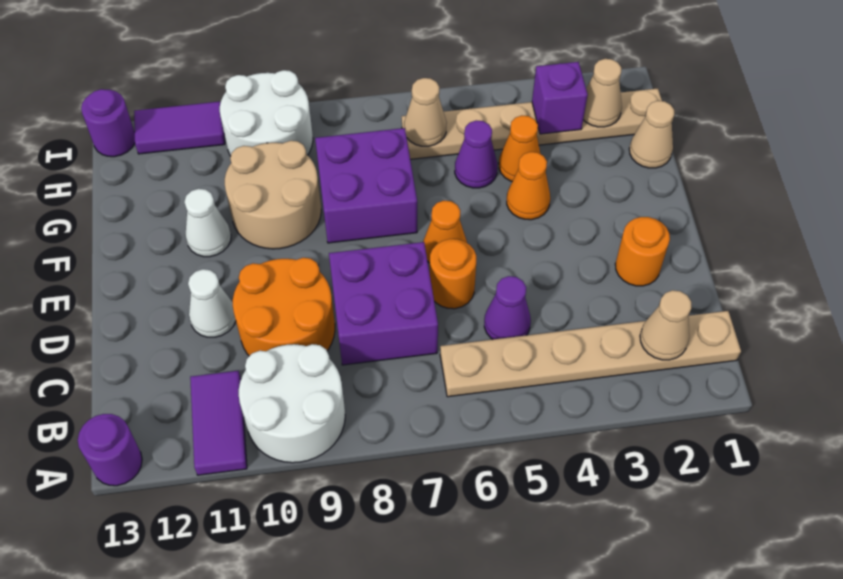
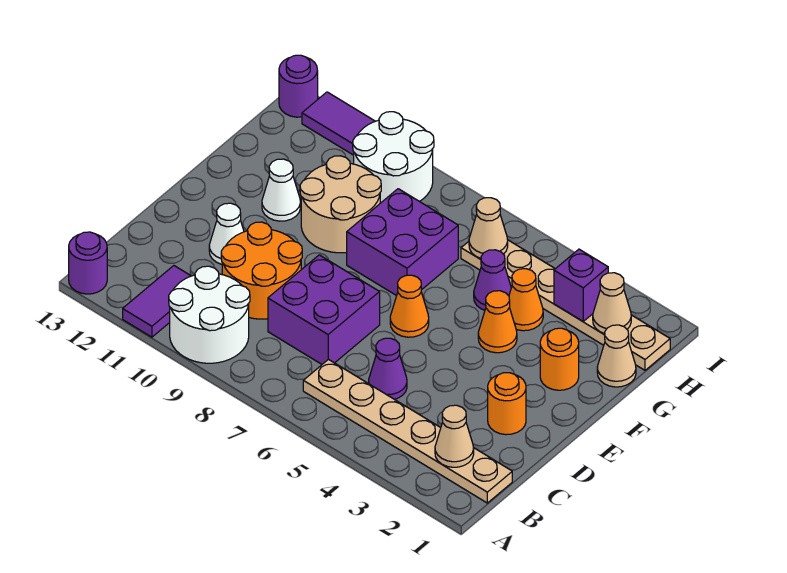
orange 1x1 round brick [430,239,476,309] -> orange 1x1 round brick moved to [540,328,579,390]

